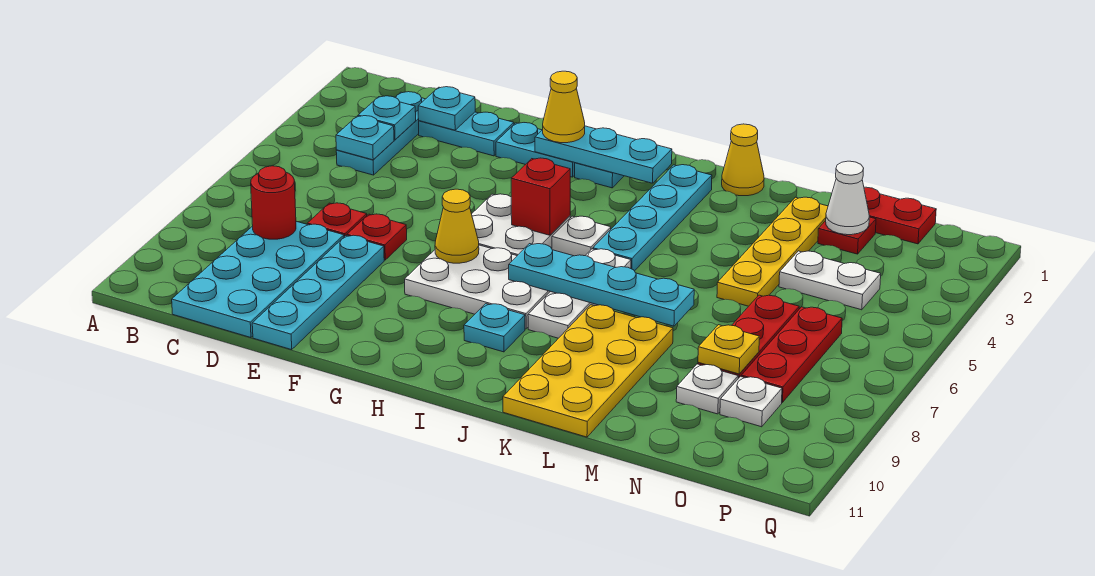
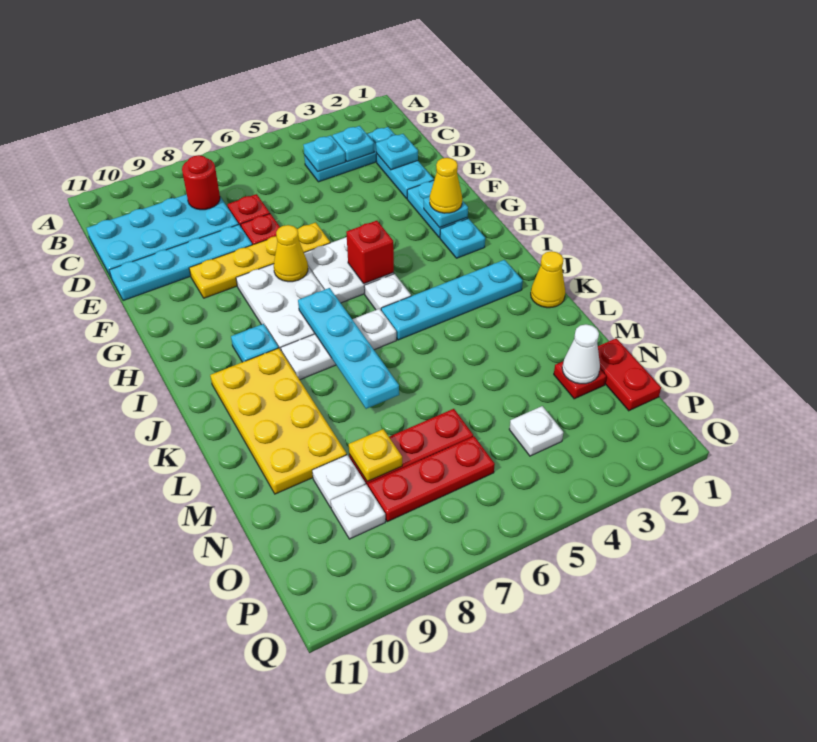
cyan 1x3 plate [535,126,672,183] -> cyan 1x1 plate [424,196,468,228]
yellow 2x4 plate [503,305,673,437] -> yellow 2x4 plate turned to [210,348,347,494]
yellow 1x4 plate [717,197,828,306] -> yellow 1x4 plate moved to [189,222,330,298]
white 1x2 plate [779,251,881,310] -> white 1x1 plate [509,406,563,456]

